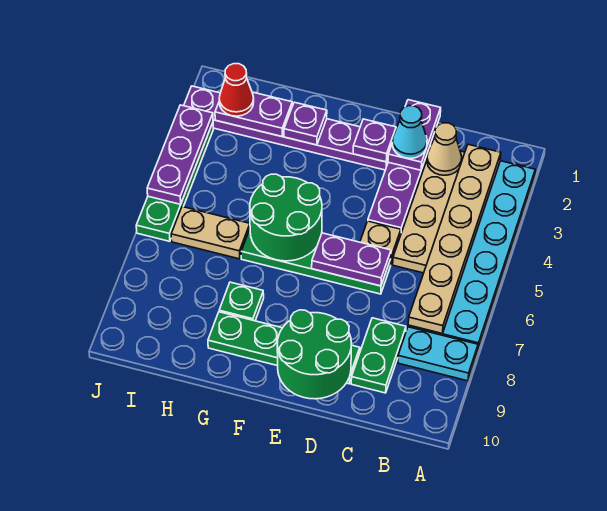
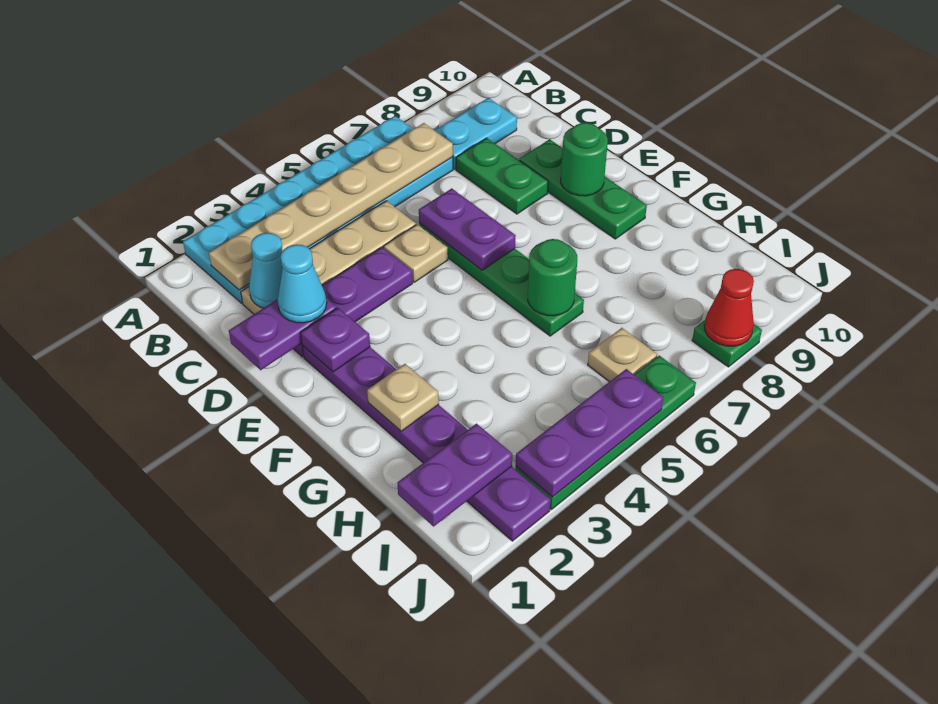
cyan 1x2 plate [398,327,478,381] -> cyan 1x2 plate turned to [435,98,517,169]
tan 1x1 cone [427,123,462,175] -> cyan 1x1 cone [249,233,283,308]
green 1x2 plate [351,318,406,393] -> green 1x2 plate turned to [456,138,548,214]
green 1x4 plate [208,312,360,384] -> green 1x3 plate [519,139,647,239]
green 2x2 round brick [277,310,351,399] -> green 1x1 round brick [561,123,608,196]
green 2x2 round brick [250,174,322,261] -> green 1x1 round brick [528,239,577,316]
purple 1x1 plate [284,102,327,145] -> tan 1x1 plate [367,364,439,431]
green 1x1 plate [219,282,264,321] -> green 1x1 plate moved to [692,320,762,367]
purple 1x2 plate [215,92,292,136] -> purple 1x2 plate turned to [397,424,512,526]
tan 1x2 plate [171,207,250,259] -> tan 1x1 plate [588,328,657,382]
red 1x1 cone [219,64,254,116] -> red 1x1 cone moved to [704,269,754,346]

